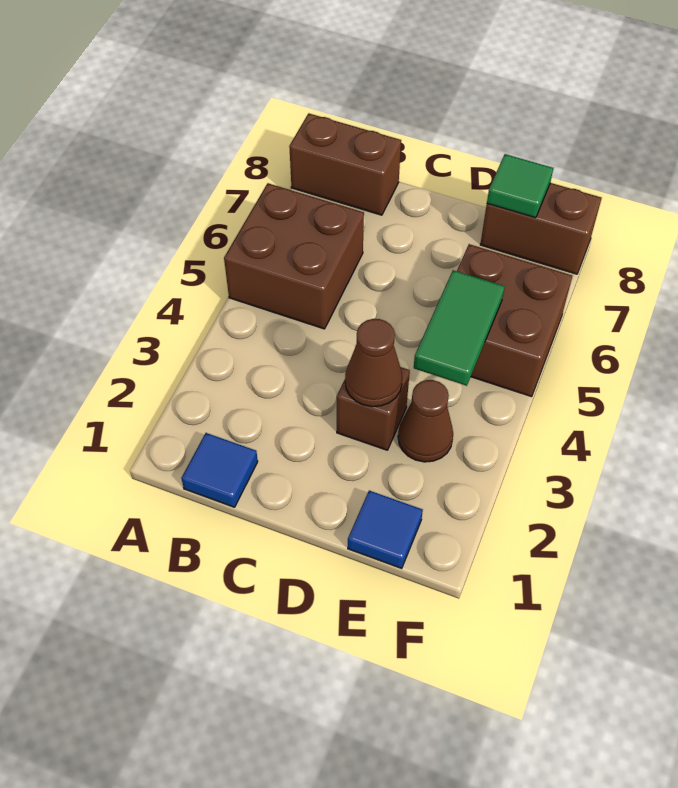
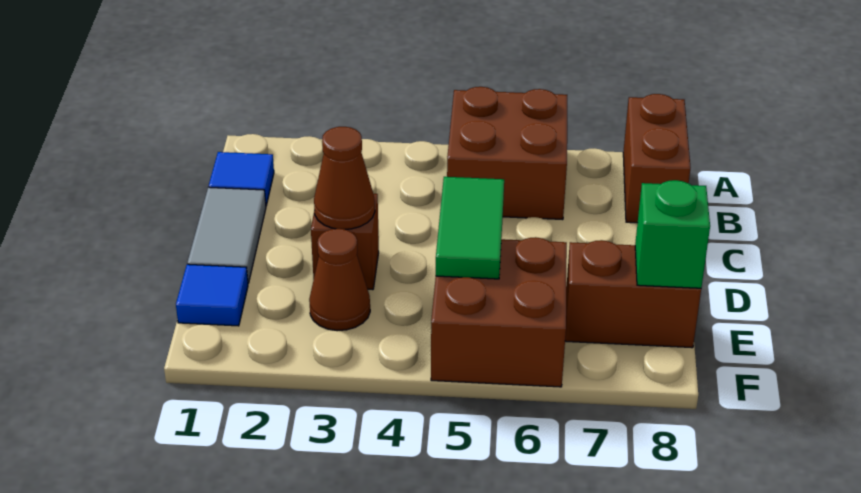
none -> grey 1x2 tile [187,187,266,283]
green 1x2 tile [414,270,505,386] -> green 1x2 tile turned to [436,177,504,279]
brown 1x2 brick [480,183,602,274] -> brown 1x2 brick turned to [565,240,701,348]
green 1x1 tile [487,154,553,218] -> green 1x1 brick [635,180,710,288]

